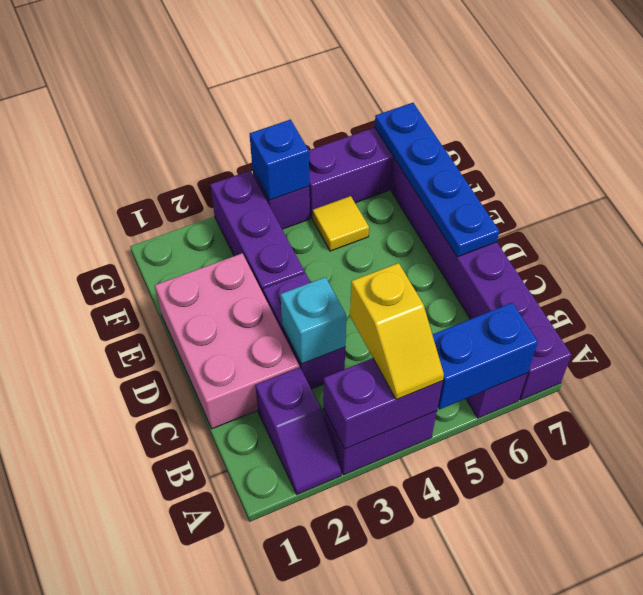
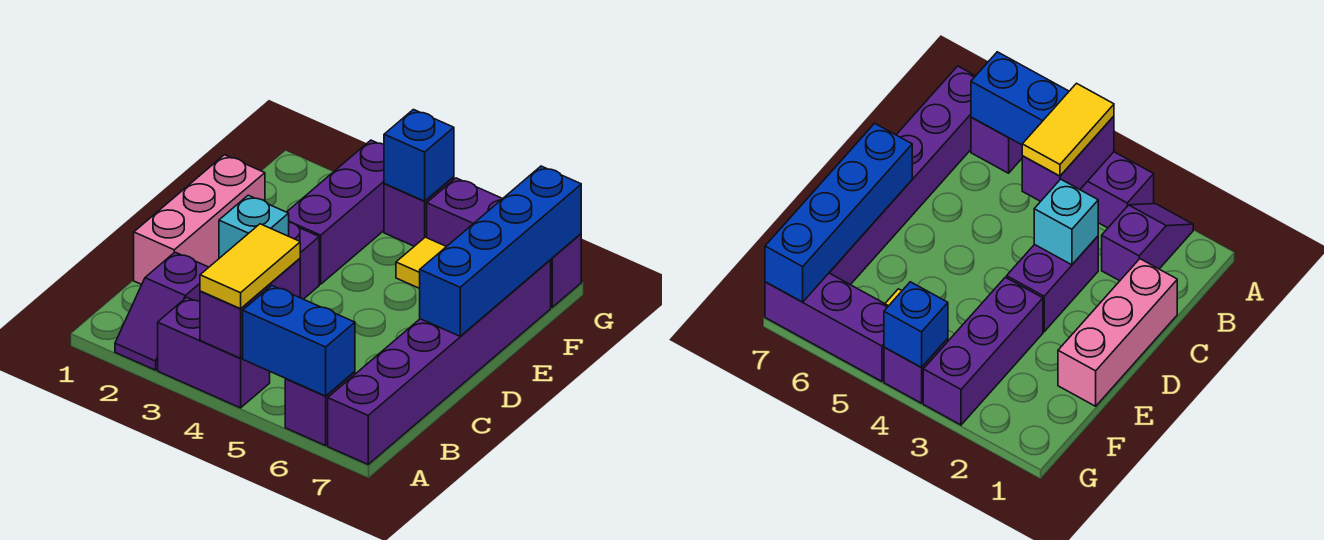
purple 1x2 brick [323,358,443,449] -> purple 1x2 brick turned to [200,259,300,358]
yellow 1x2 slope [350,263,444,400] -> yellow 1x2 tile [200,224,300,309]
pink 2x3 brick [155,253,299,429] -> pink 1x3 brick [134,155,265,285]
blue 1x4 plate [375,103,499,257] -> blue 1x4 brick [420,166,581,336]

